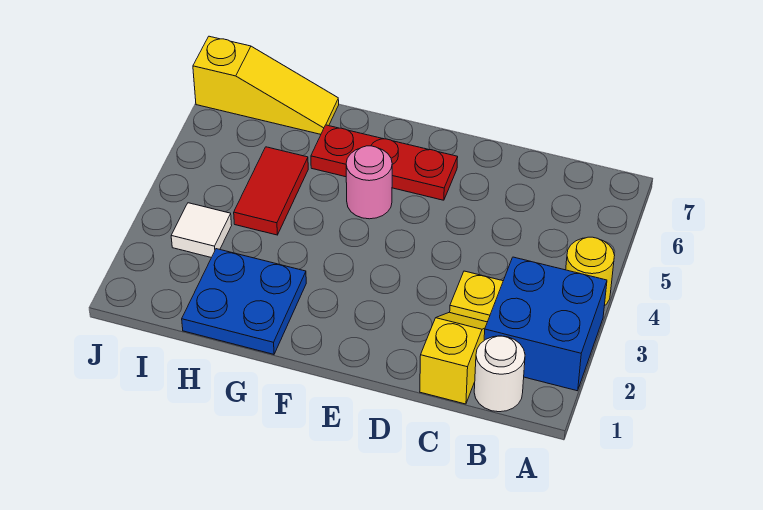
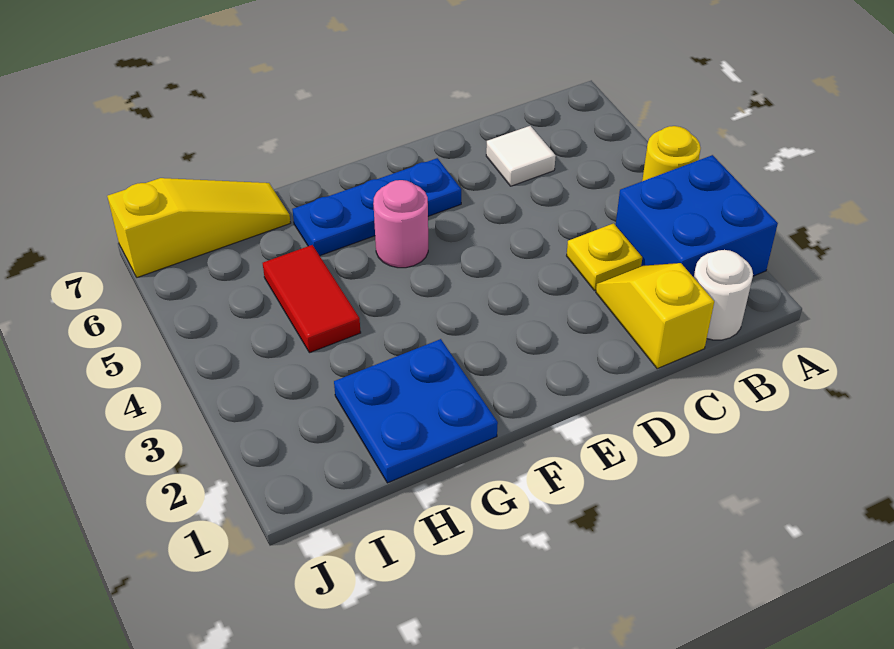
red 1x3 plate [311,125,458,200] -> blue 1x3 plate [292,158,461,256]
white 1x1 tile [171,203,232,258] -> white 1x1 tile moved to [486,126,556,186]

